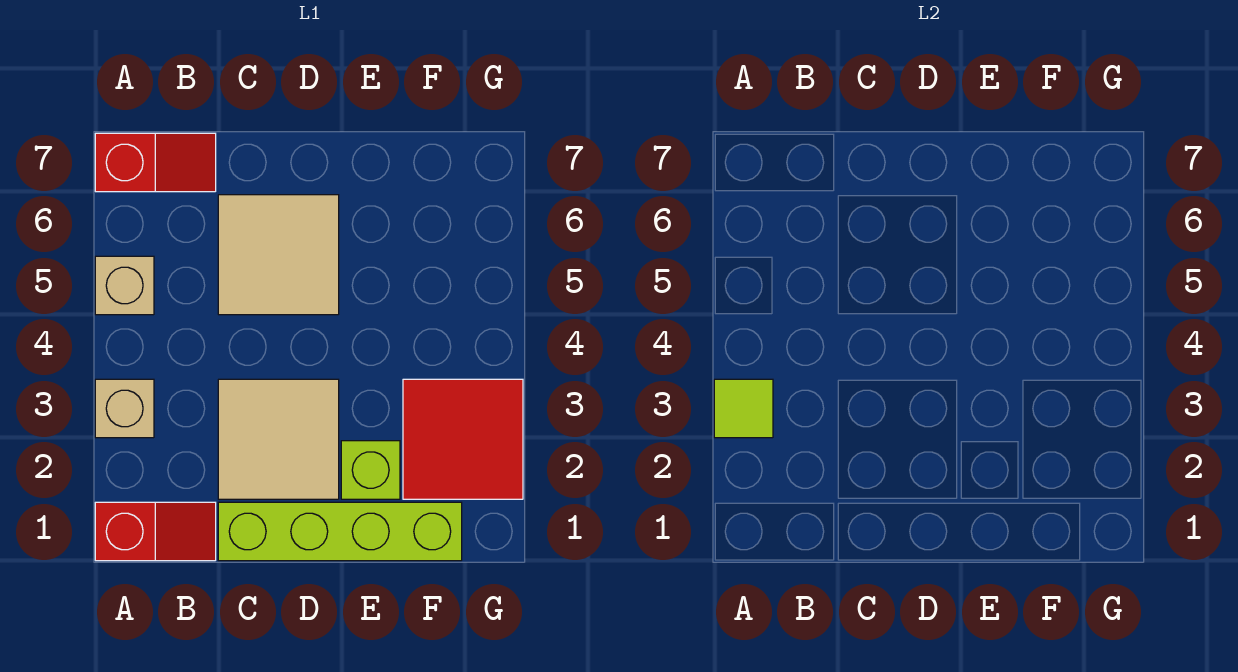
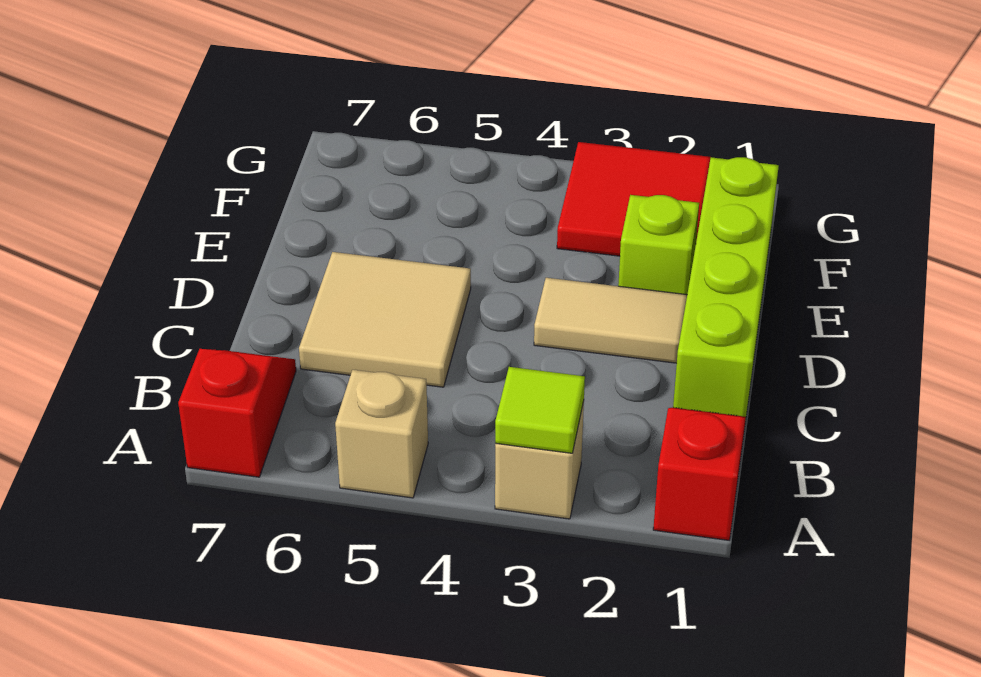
tan 2x2 tile [218,379,339,499] -> tan 1x2 tile [534,278,687,363]

